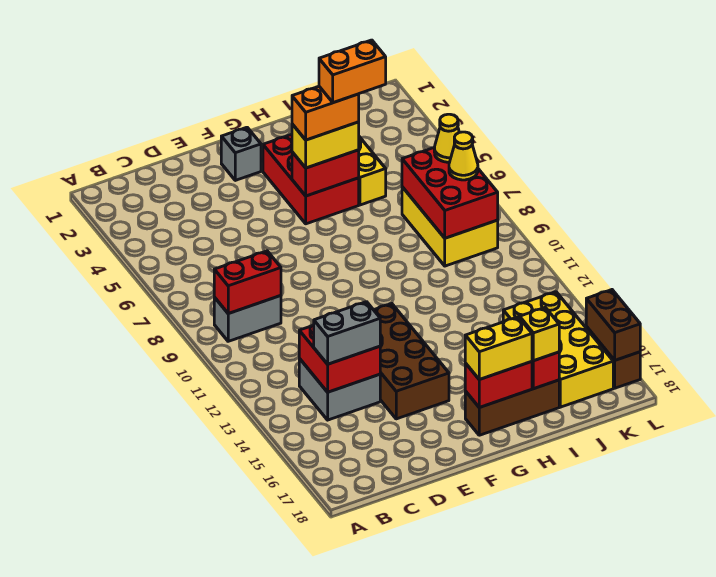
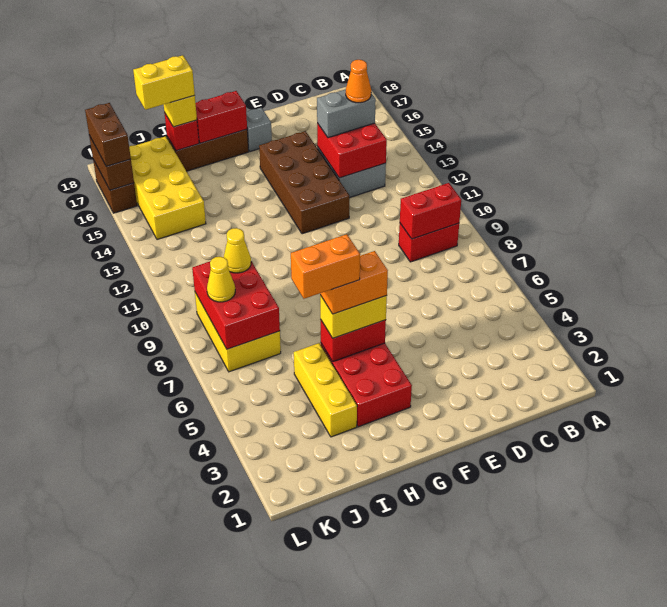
grey 1x2 brick [214,296,281,341] -> red 1x2 brick [399,223,459,262]
none -> orange 1x1 cone [346,60,371,103]
grey 1x1 brick [221,127,261,180] -> grey 1x1 brick moved to [246,108,272,152]
yellow 1x2 brick [465,317,532,380] -> yellow 1x2 brick moved to [133,55,195,110]
yellow 1x1 cone [434,114,459,162] -> yellow 1x1 cone moved to [224,228,251,273]
none -> brown 1x2 brick [85,103,131,166]

